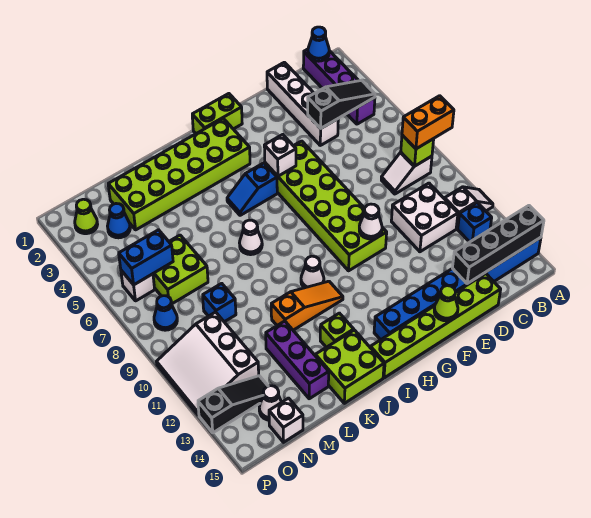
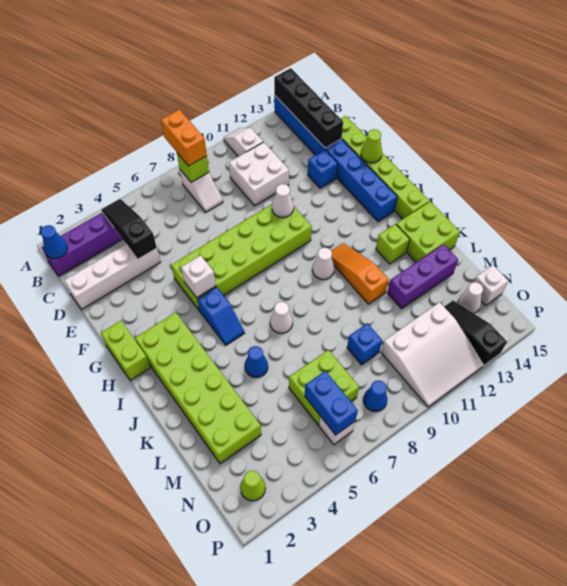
blue 1x1 brick [458,203,492,242] -> blue 1x1 brick moved to [308,150,338,188]
blue 1x1 cone [108,204,130,238] -> blue 1x1 cone moved to [245,346,268,378]

